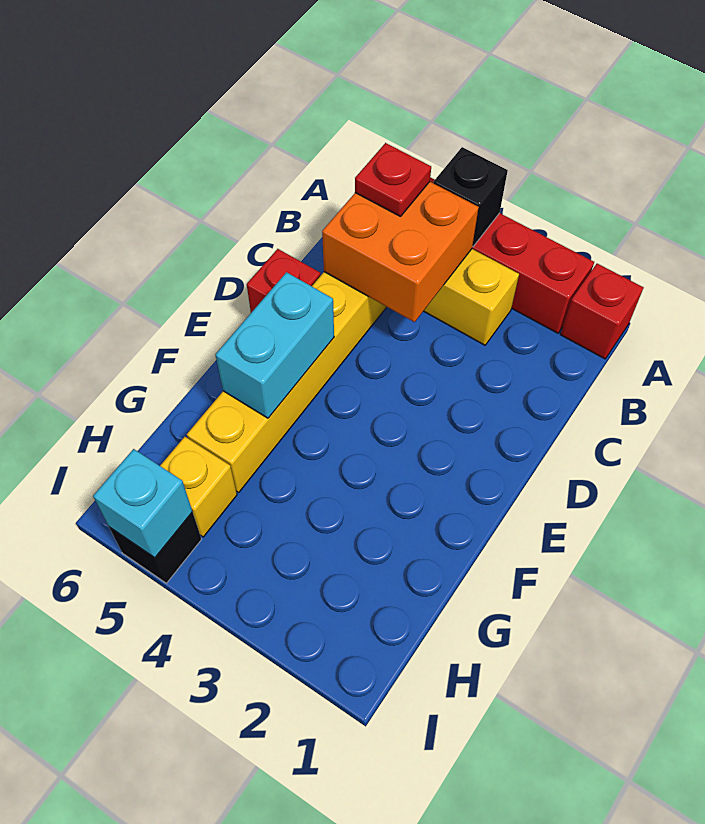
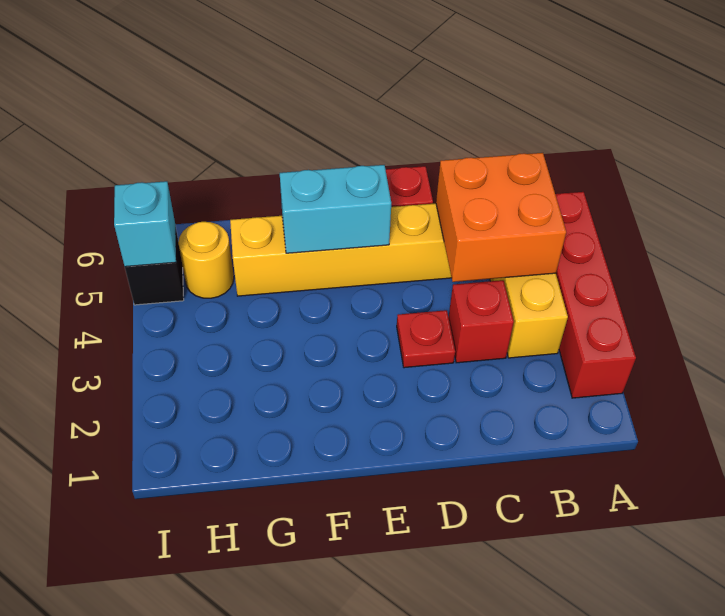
red 1x1 brick [560,264,644,359] -> red 1x1 brick moved to [448,280,514,363]
black 1x1 brick [434,147,508,246] -> none
red 1x1 plate [355,143,431,217] -> red 1x1 plate moved to [397,310,455,368]
yellow 1x1 brick [160,437,237,537] -> yellow 1x1 round brick [178,222,234,298]

